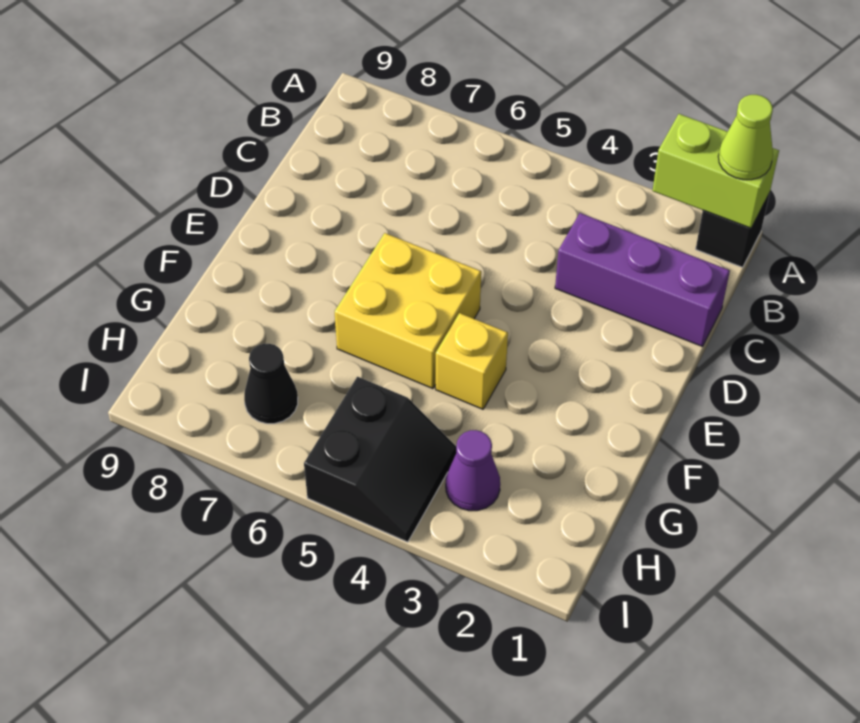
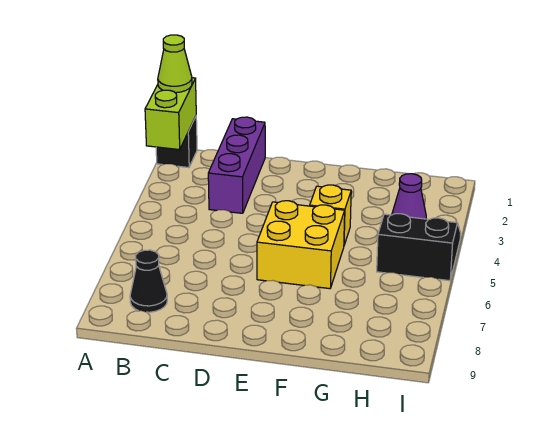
black 1x1 cone [244,344,298,424] -> black 1x1 cone moved to [130,250,167,312]

